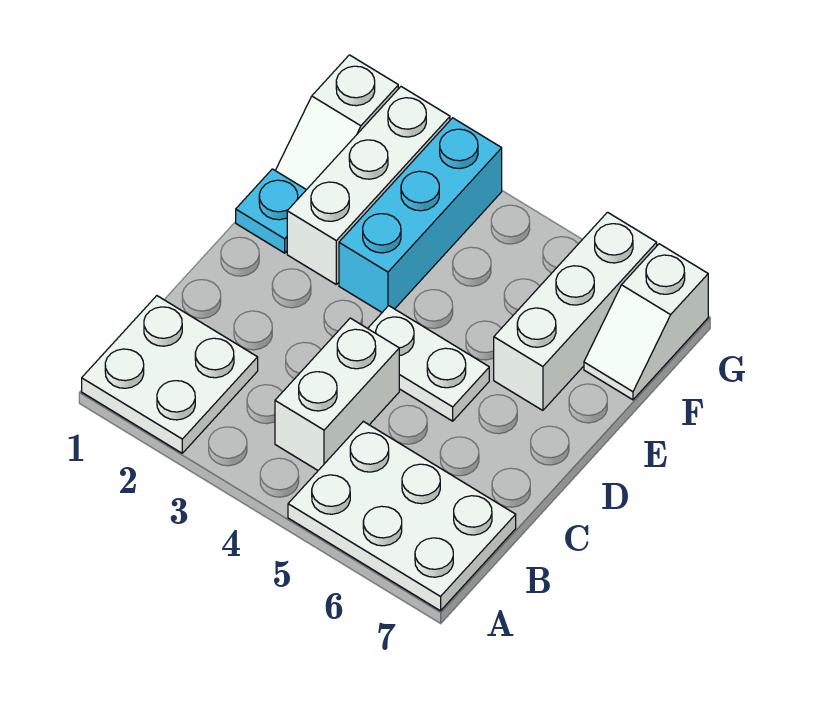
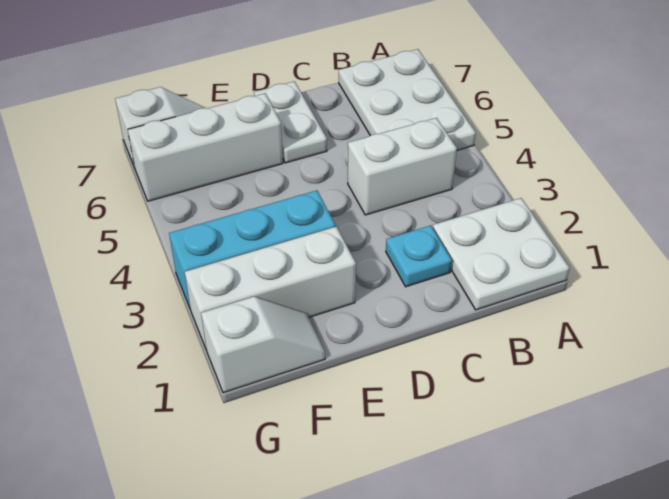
white 1x2 plate [368,306,489,421] -> white 1x2 plate moved to [254,81,327,163]
cyan 1x1 plate [236,169,306,253] -> cyan 1x1 plate moved to [386,225,452,287]

